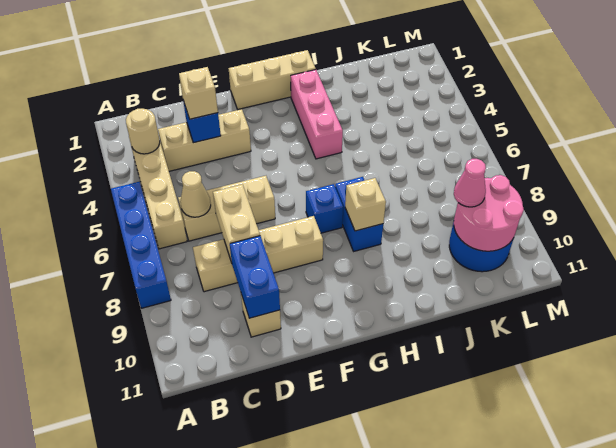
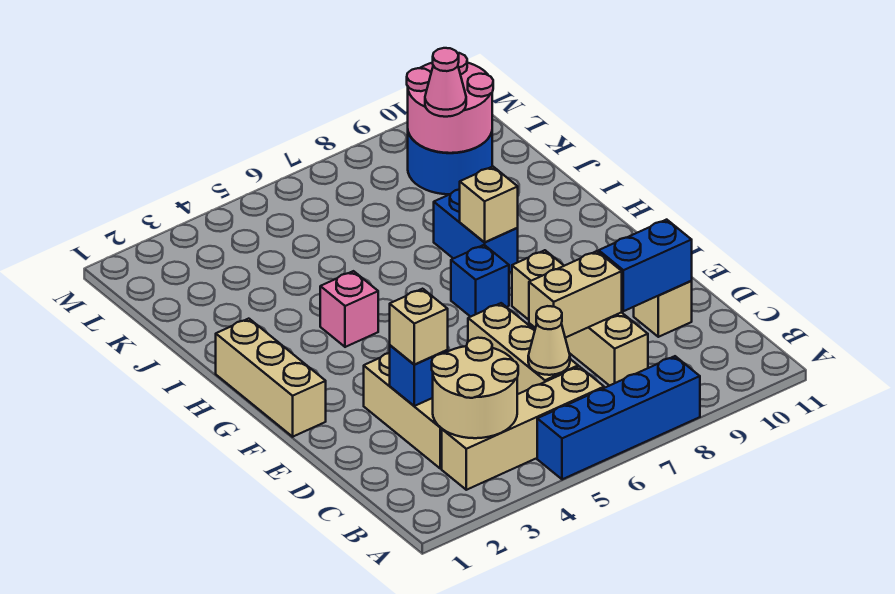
tan 1x1 round brick [126,109,160,154] -> tan 2x2 round brick [432,338,518,438]
pink 1x3 brick [291,70,343,159] -> pink 1x1 brick [320,271,378,347]
blue 1x2 brick [335,177,383,251] -> blue 1x2 brick turned to [434,189,518,273]

